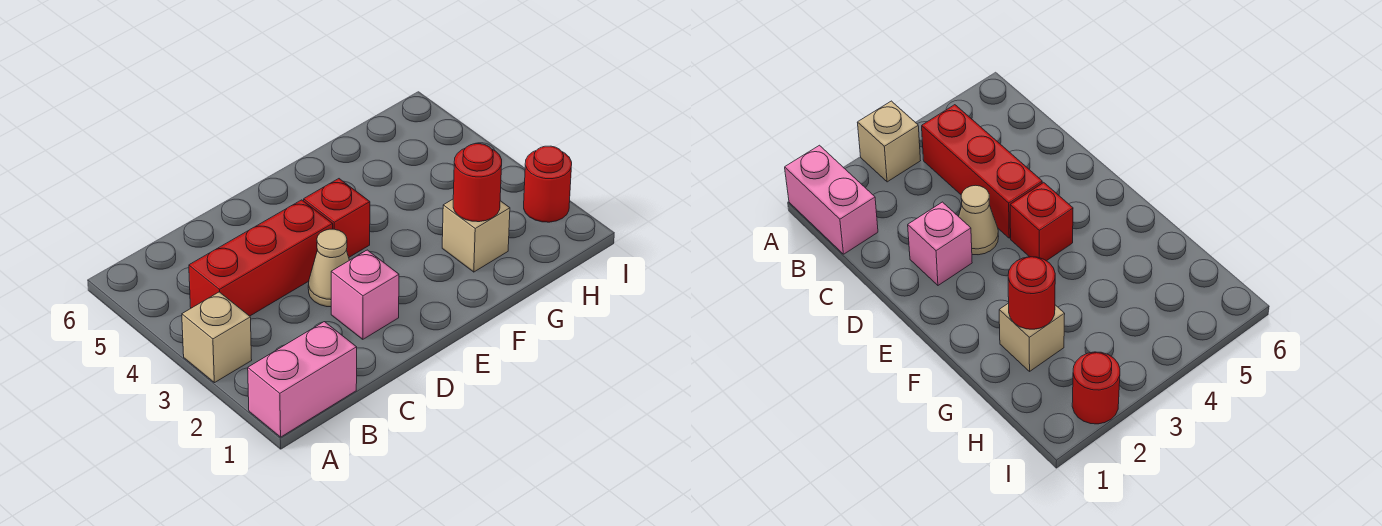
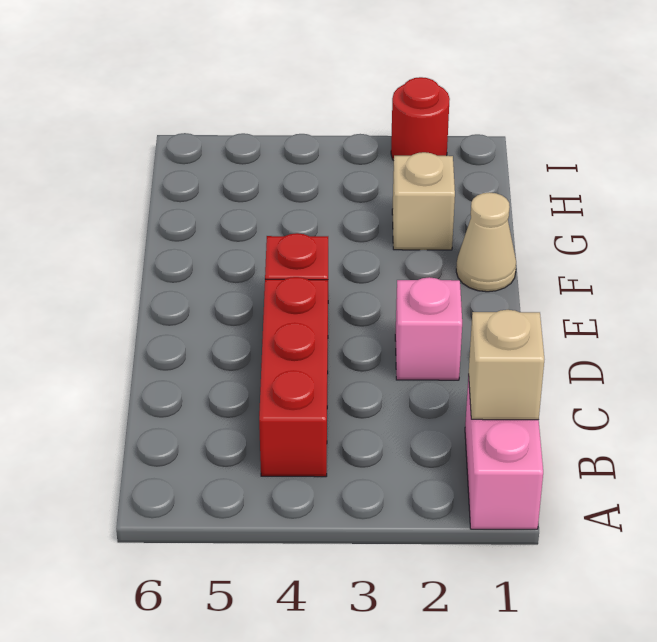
tan 1x1 brick [182,292,252,383] -> tan 1x1 brick moved to [469,310,544,420]
tan 1x1 cone [308,229,349,307] -> tan 1x1 cone moved to [456,192,516,292]
red 1x1 round brick [453,144,502,222] -> none

